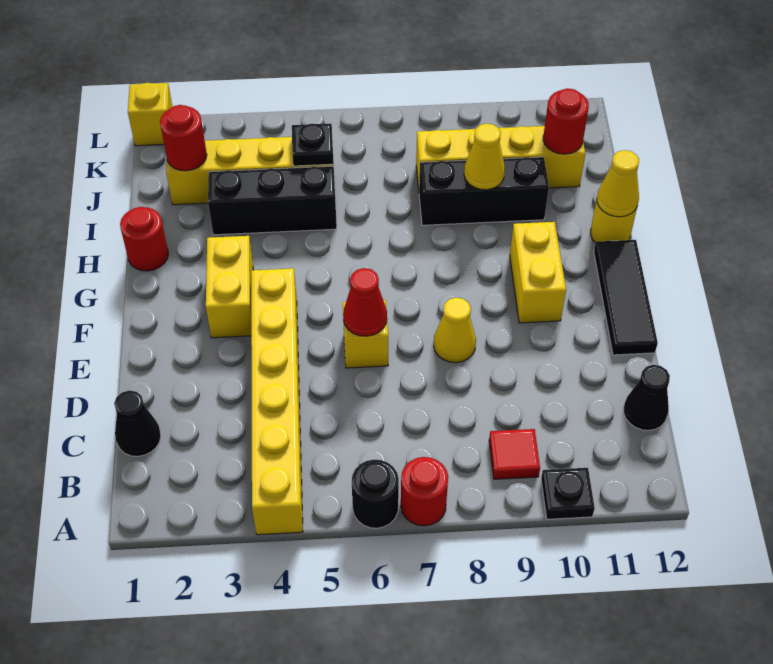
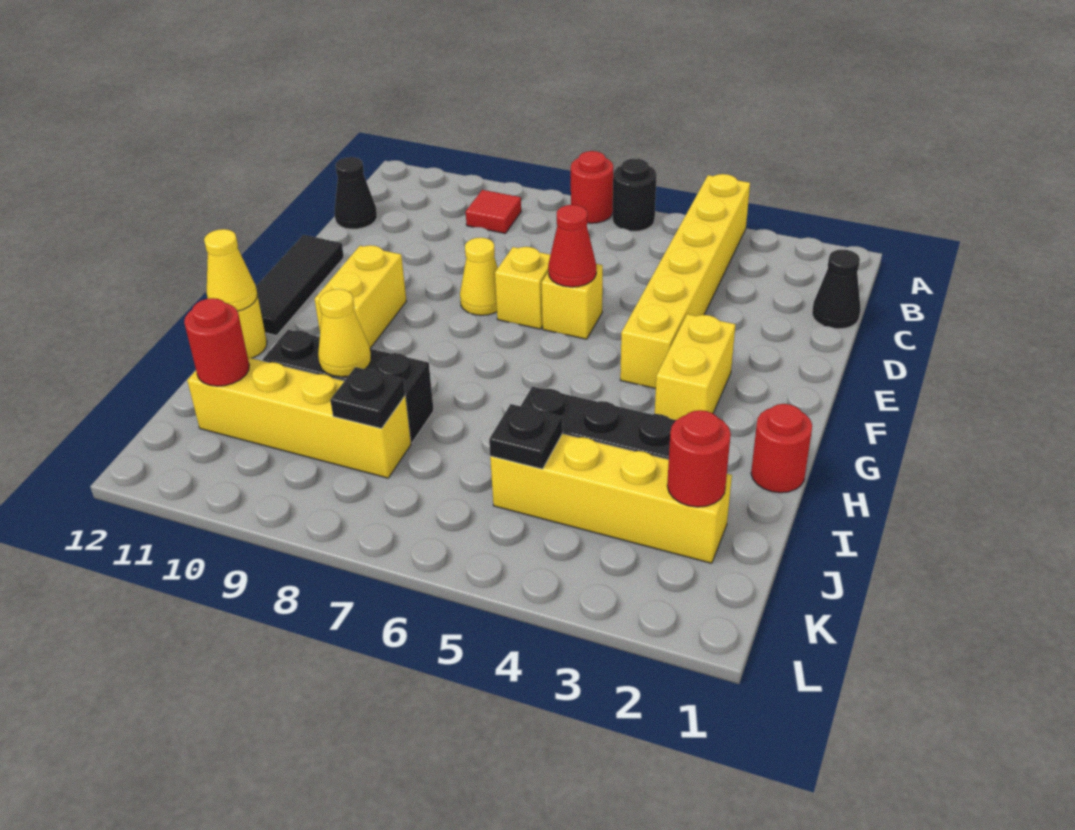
black 1x1 plate [541,468,595,519] -> black 1x1 plate moved to [330,367,405,429]
yellow 1x1 brick [128,83,172,146] -> yellow 1x1 brick moved to [495,247,550,329]

